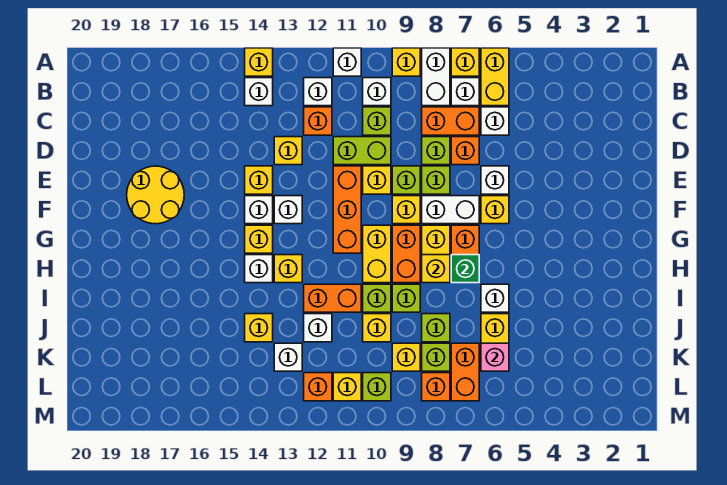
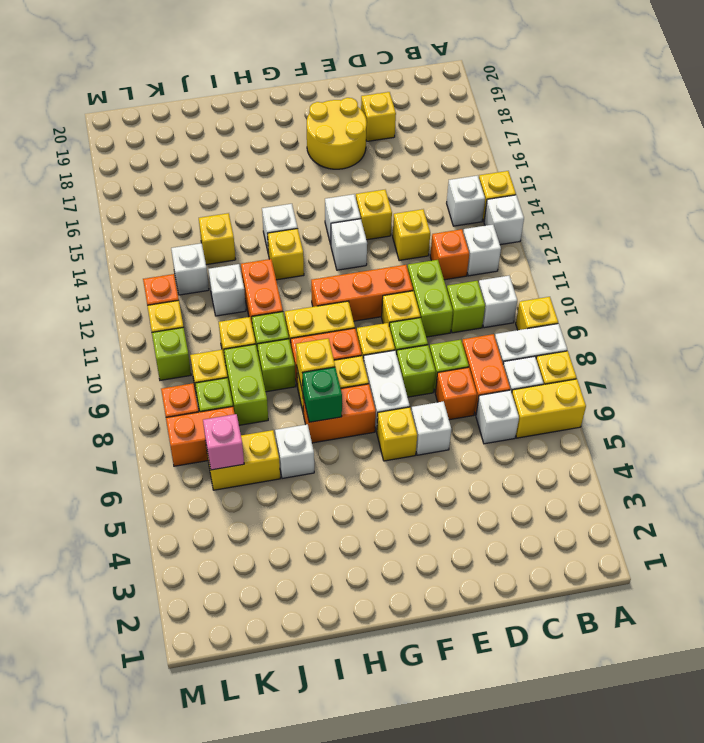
white 1x1 brick [333,48,361,76] -> white 1x1 brick moved to [484,195,524,245]
yellow 1x1 brick [245,225,273,253] -> yellow 1x1 brick moved to [361,92,396,141]
lime 1x1 brick [422,314,450,342] -> lime 1x2 brick [224,344,268,425]

